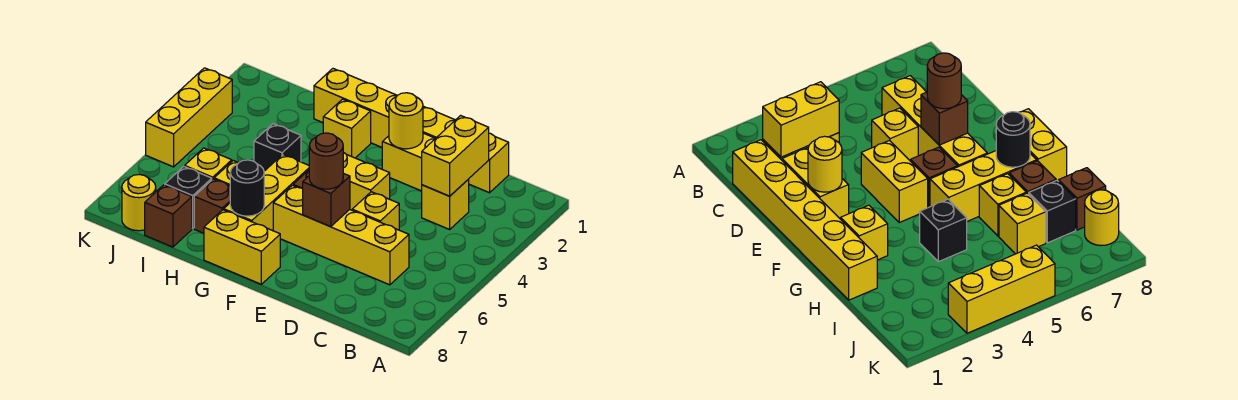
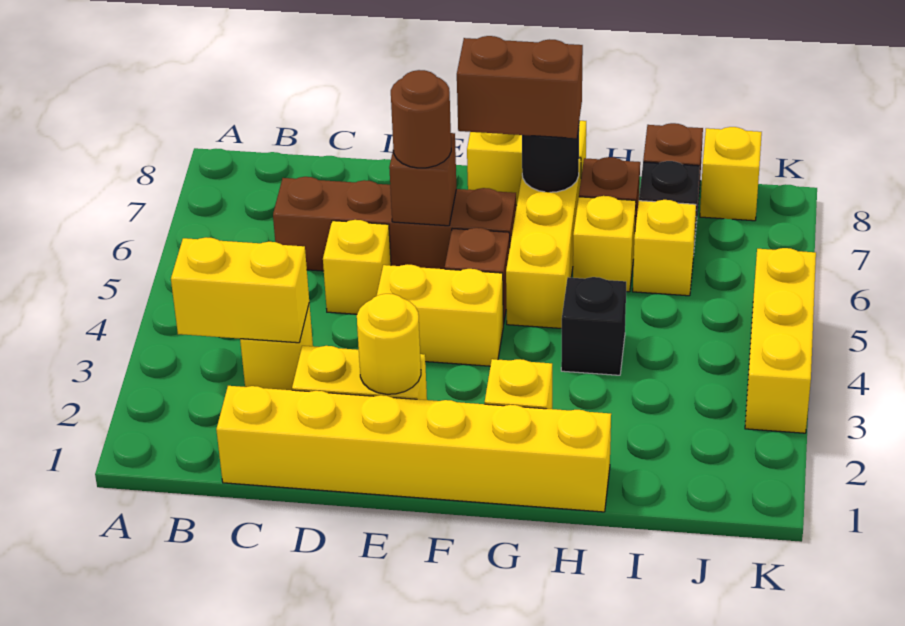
yellow 1x2 brick [422,116,489,196] -> yellow 1x2 brick turned to [171,237,309,343]
yellow 1x4 brick [273,185,409,285] -> brown 1x4 brick [273,177,516,271]
none -> brown 1x2 brick [457,36,583,138]
yellow 1x1 round brick [122,175,156,231] -> yellow 1x1 brick [700,127,762,221]

